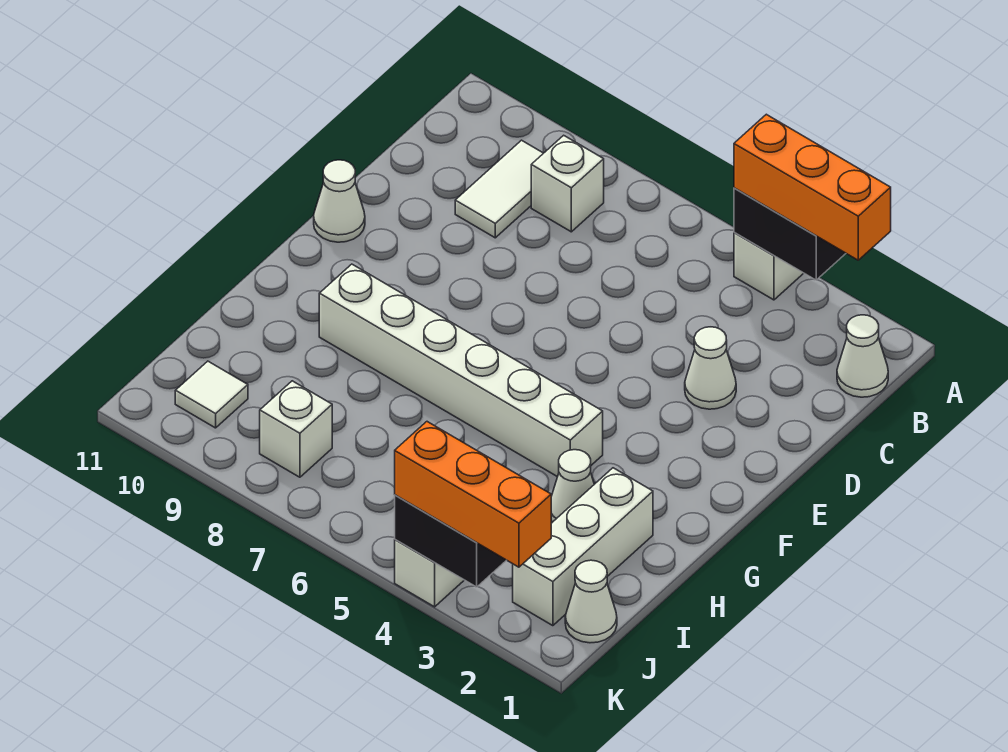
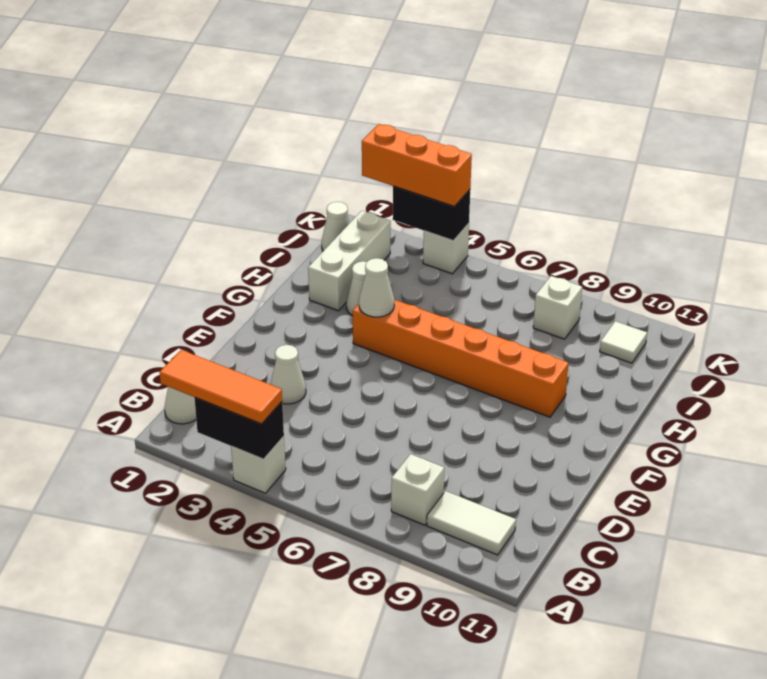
orange 1x3 brick [734,114,891,260] -> orange 1x3 tile [160,350,282,424]
white 1x2 tile [455,140,543,238] -> white 1x2 tile turned to [427,491,516,555]
white 1x1 cone [314,160,365,242] -> white 1x1 cone moved to [359,258,394,317]
white 1x6 brick [319,264,603,477] -> orange 1x6 brick [353,300,568,417]

